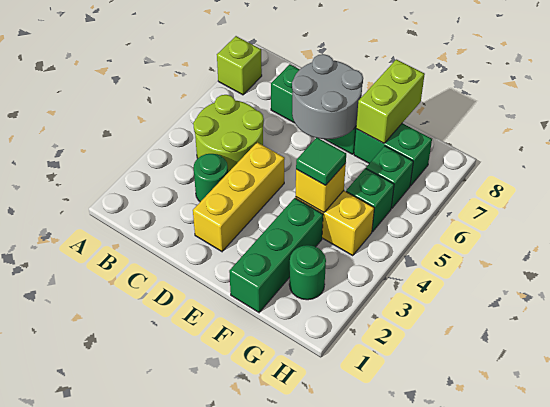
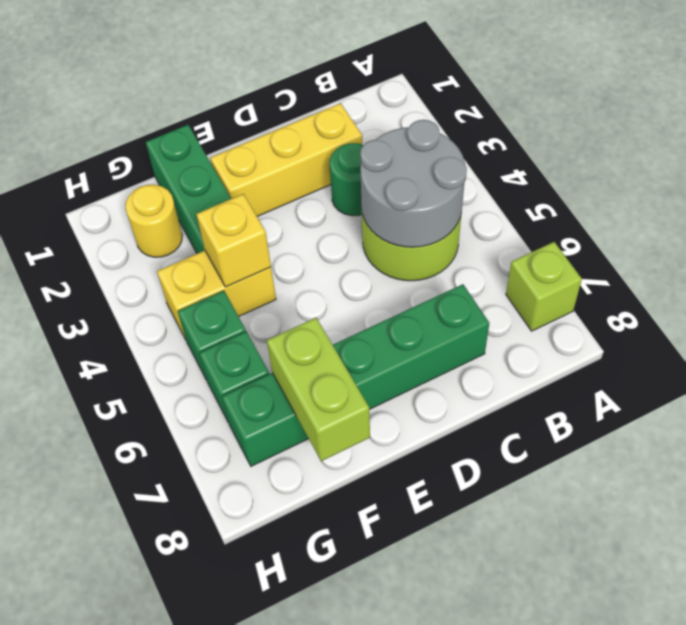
yellow 1x3 brick [193,142,285,251] -> yellow 1x3 brick turned to [211,103,362,216]
grey 2x2 round brick [292,54,363,139] -> grey 2x2 round brick moved to [360,120,467,247]
green 1x1 tile [296,138,346,185] -> none
green 1x1 round brick [289,245,326,300] -> yellow 1x1 round brick [125,185,182,257]

